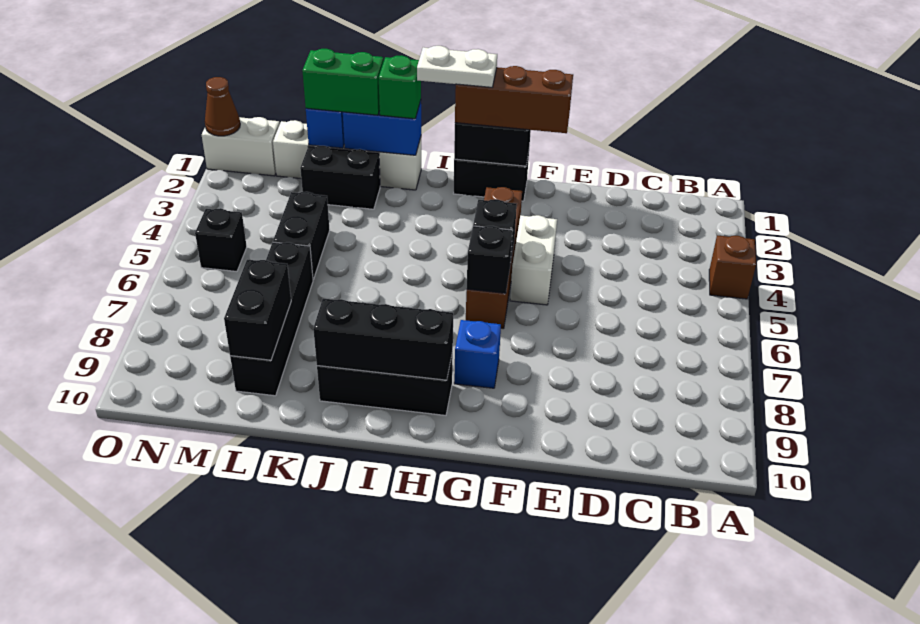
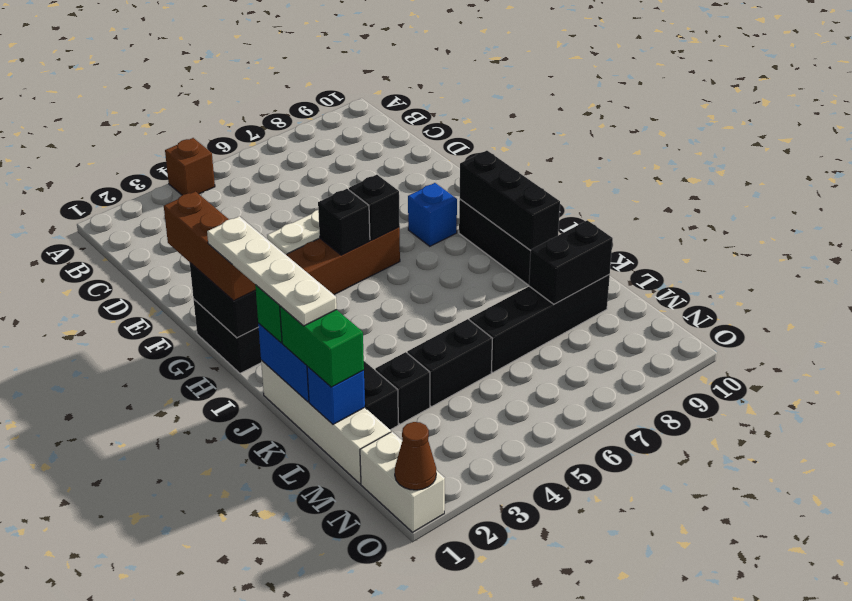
white 1x2 plate [417,46,497,87] -> white 1x4 plate [207,216,337,326]
black 1x1 brick [195,208,247,271] -> black 1x1 brick moved to [375,352,430,424]

